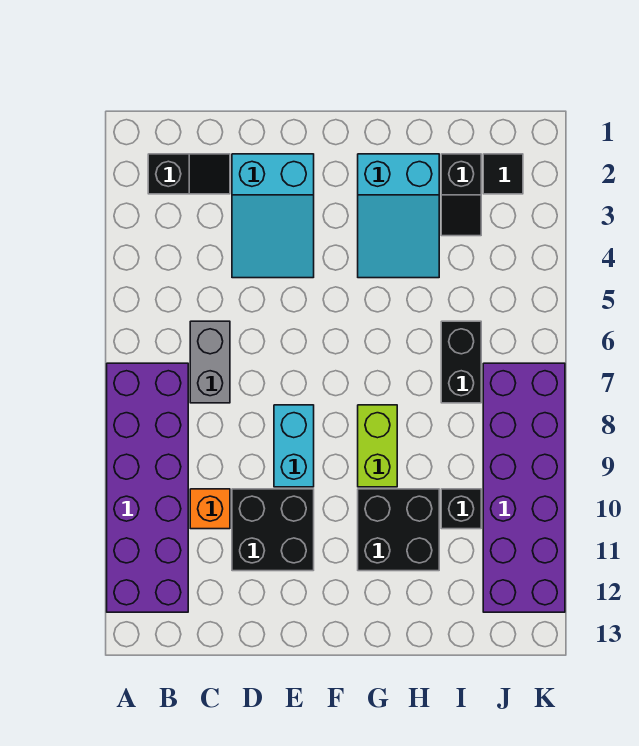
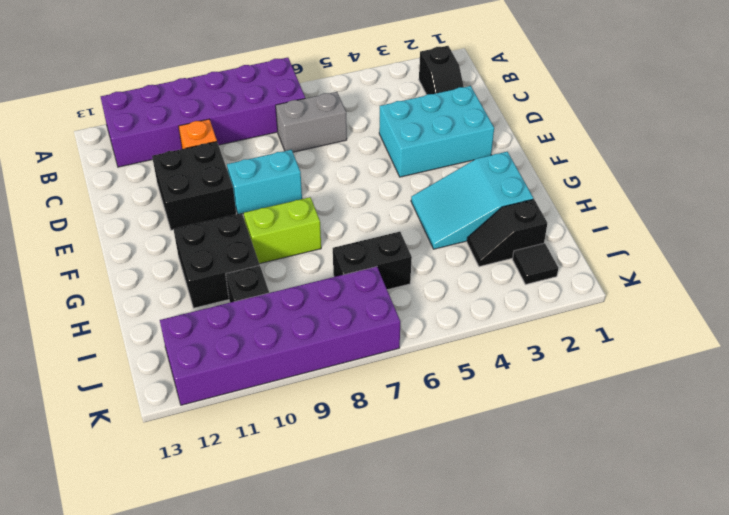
cyan 2x3 slope [232,154,314,278] -> cyan 2x3 brick [379,86,494,177]

